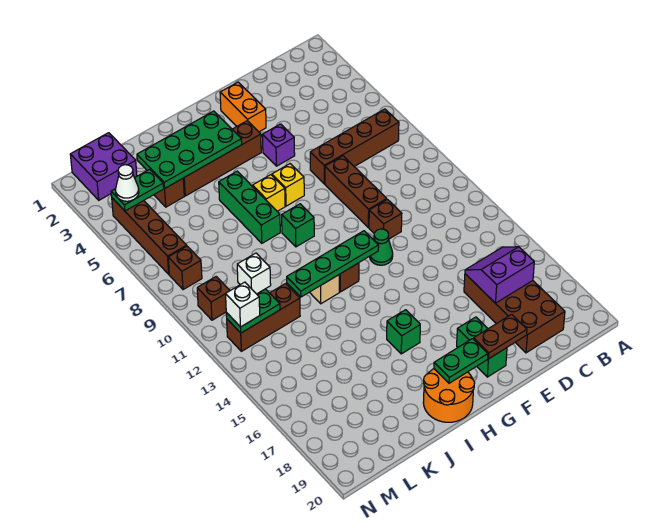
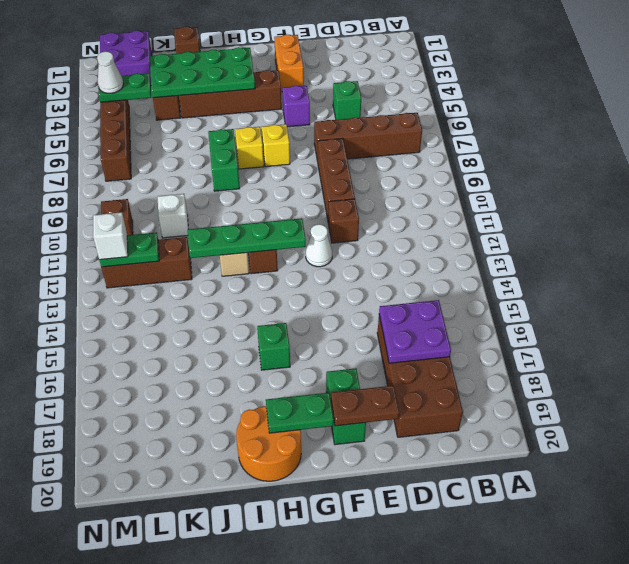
purple 2x2 slope [465,247,534,303] -> purple 2x2 plate [379,300,451,363]
green 1x1 cone [369,229,393,265] -> white 1x1 cone [306,224,332,267]
green 1x1 brick [282,204,314,247] -> green 1x1 brick moved to [333,81,361,120]
green 1x3 brick [219,171,280,243] -> green 1x2 brick [208,129,240,191]
brown 1x1 brick [168,246,202,290] -> brown 1x1 brick moved to [174,26,200,54]

